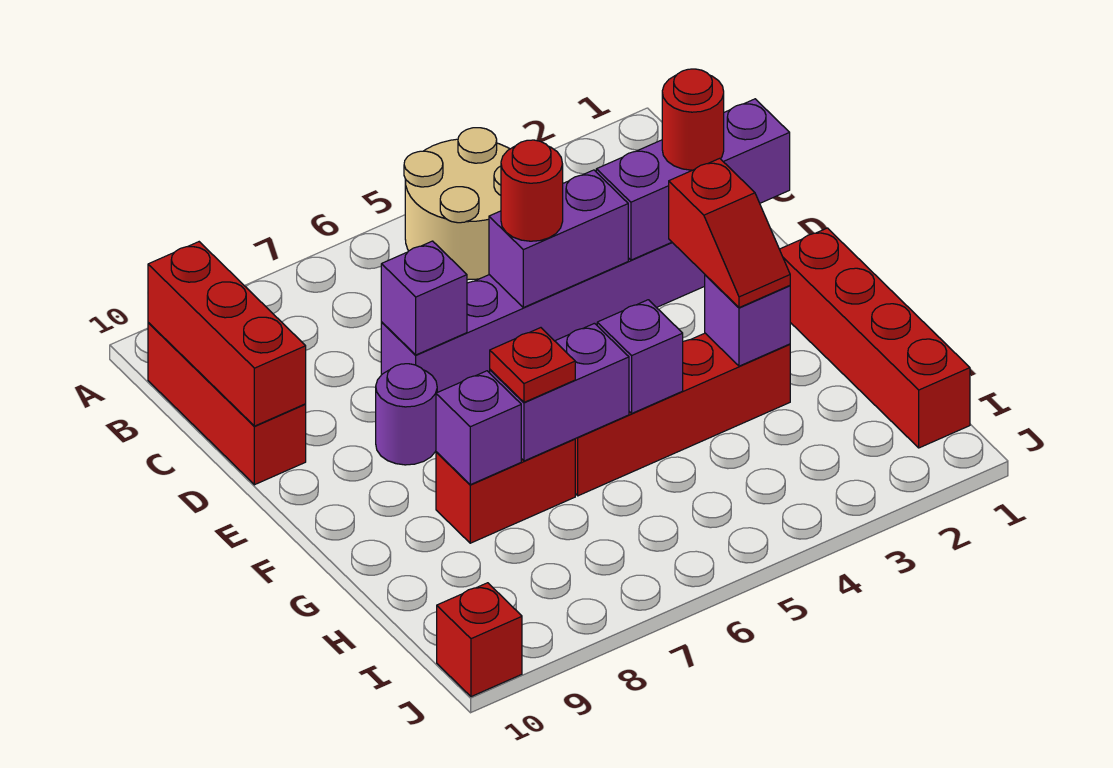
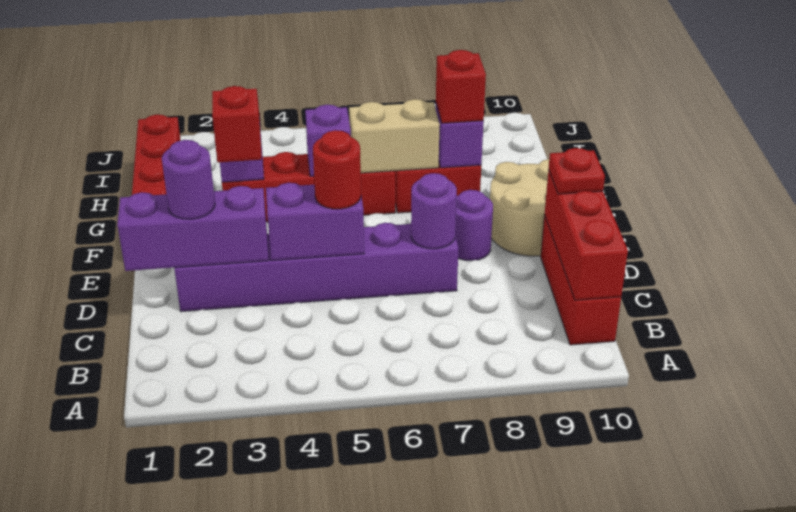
tan 2x2 round brick [404,128,509,280] -> tan 2x2 round brick moved to [490,159,549,256]
red 1x1 round brick [662,69,724,170] -> purple 1x1 round brick [162,140,215,219]
purple 1x1 brick [381,241,467,355] -> purple 1x1 round brick [411,173,457,249]
purple 1x2 brick [490,323,629,461] -> tan 1x2 brick [349,99,440,173]
red 1x1 plate [490,328,575,402] -> red 1x1 plate moved to [549,148,605,194]
red 1x1 brick [437,583,522,697] -> red 1x1 brick moved to [436,50,486,123]

